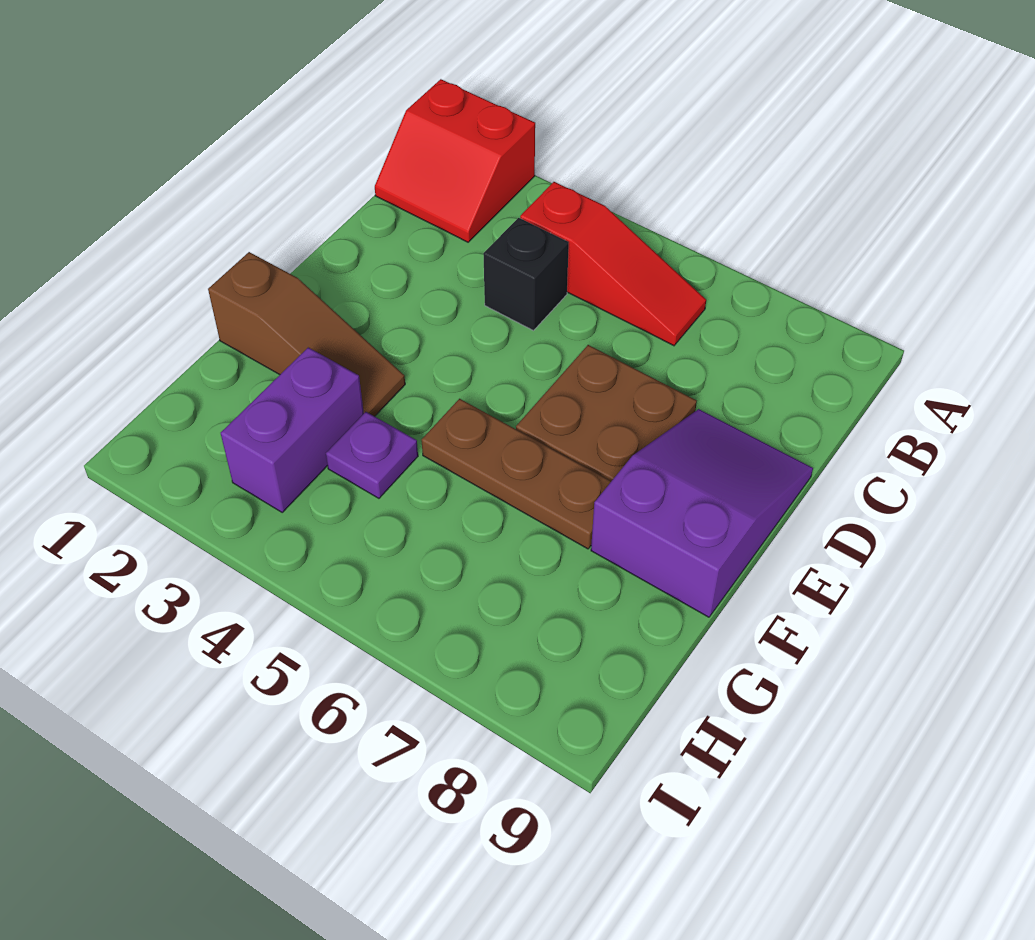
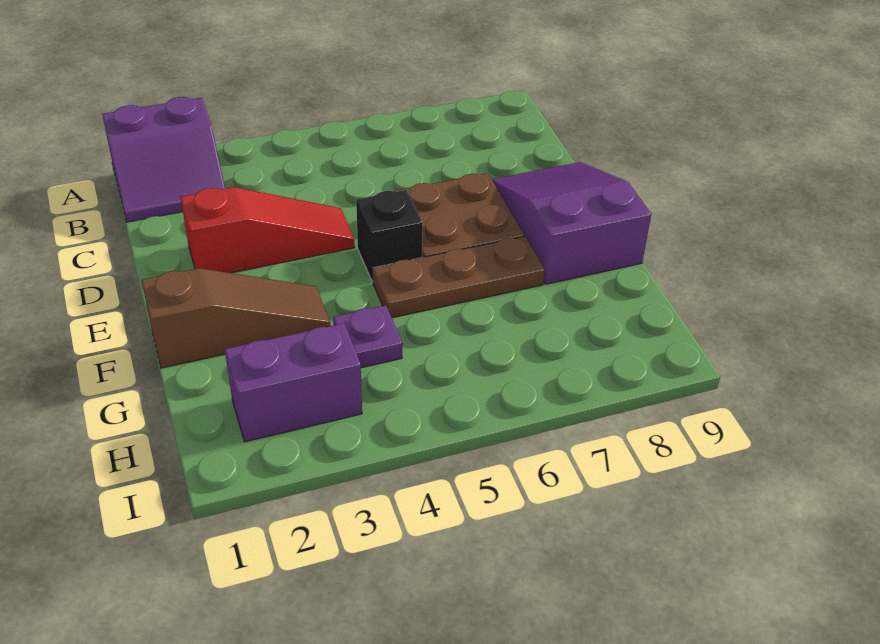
red 2x2 slope [375,79,535,242] -> purple 2x2 slope [102,97,225,222]
red 1x3 slope [520,182,706,346] -> red 1x3 slope moved to [180,187,355,273]
black 1x1 brick [483,218,569,331] -> black 1x1 brick moved to [356,190,423,282]
purple 1x2 brick [221,347,364,512] -> purple 1x2 brick turned to [225,323,362,442]

